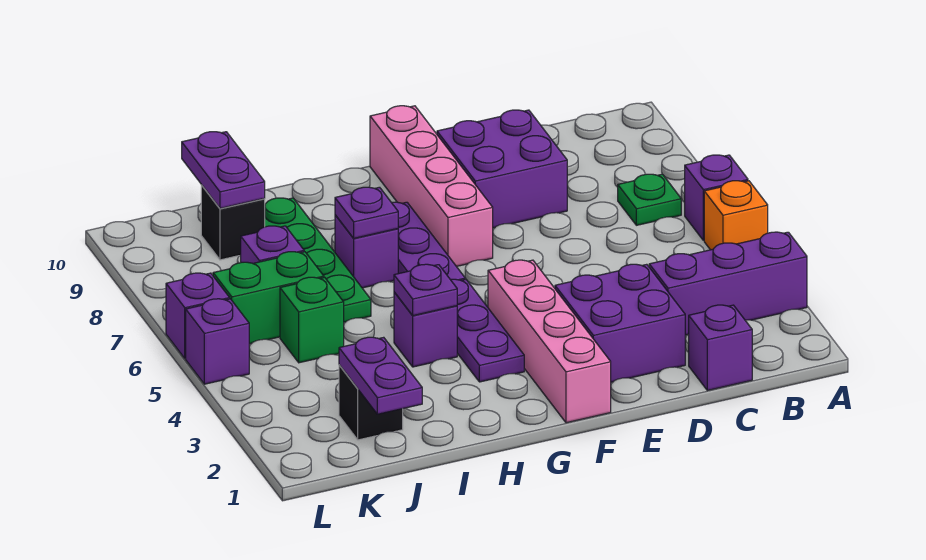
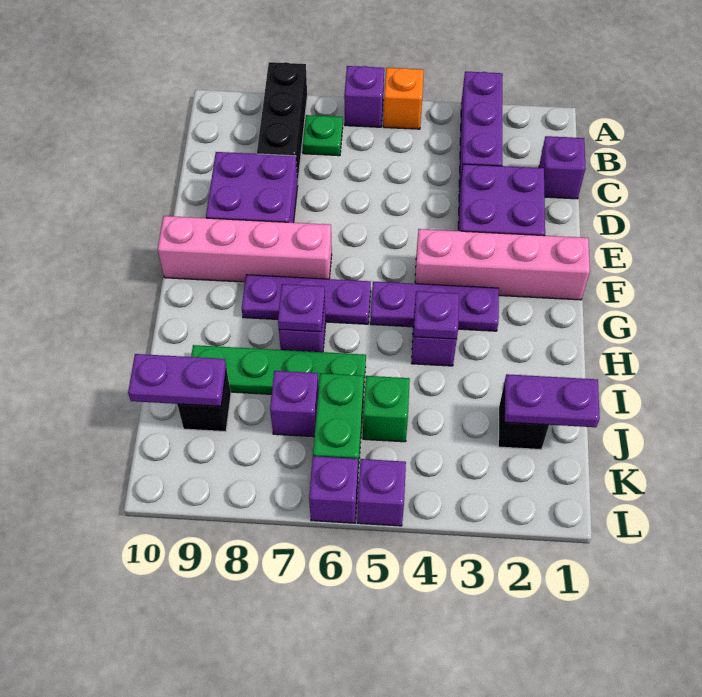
none -> black 1x3 brick [257,62,307,184]

